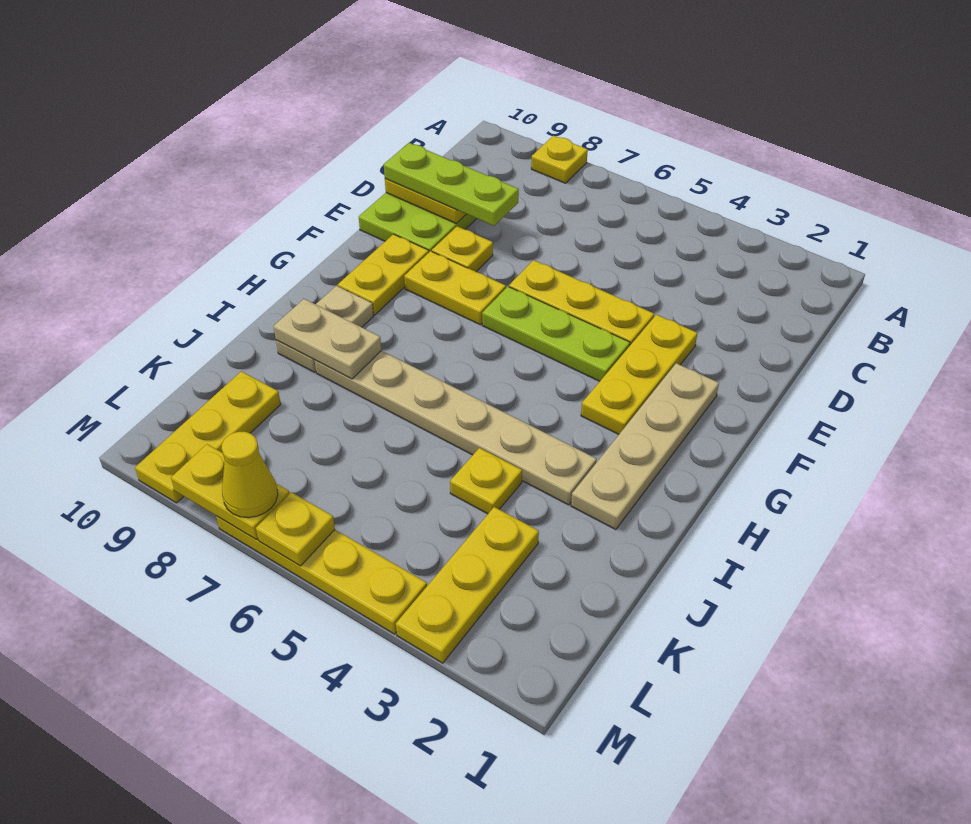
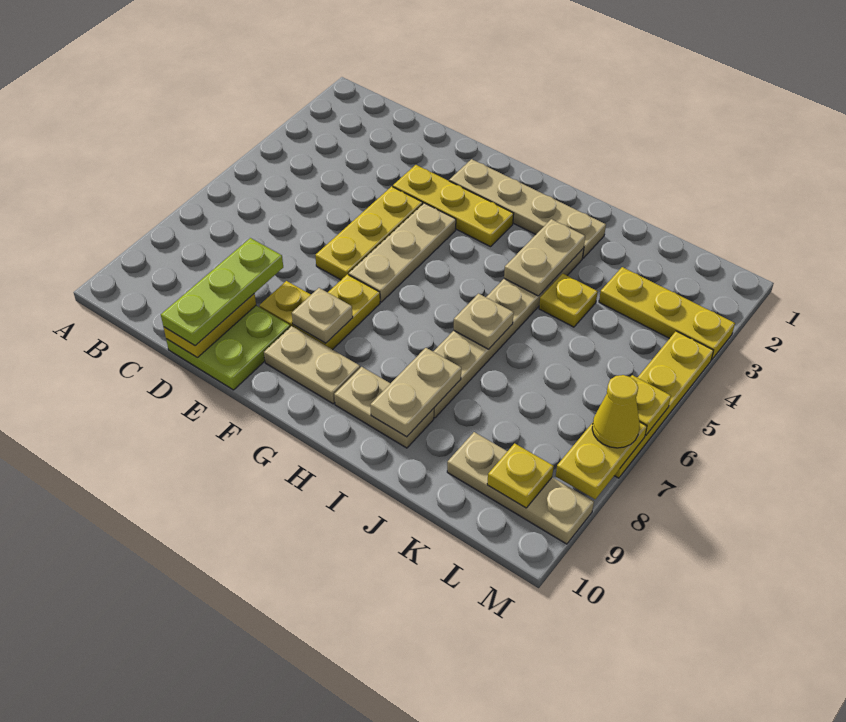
yellow 1x1 plate [531,136,588,183] -> yellow 1x1 plate moved to [487,443,554,508]
lime 1x3 plate [482,287,630,381] -> tan 1x3 plate [349,203,456,302]
none -> tan 1x1 plate [292,288,353,343]
yellow 1x2 plate [338,234,429,315] -> tan 1x2 plate [264,326,360,404]
none -> tan 1x2 plate [504,219,585,296]
none -> tan 1x1 plate [454,294,514,349]
yellow 1x3 plate [135,371,281,503] -> tan 1x3 plate [447,432,594,544]

